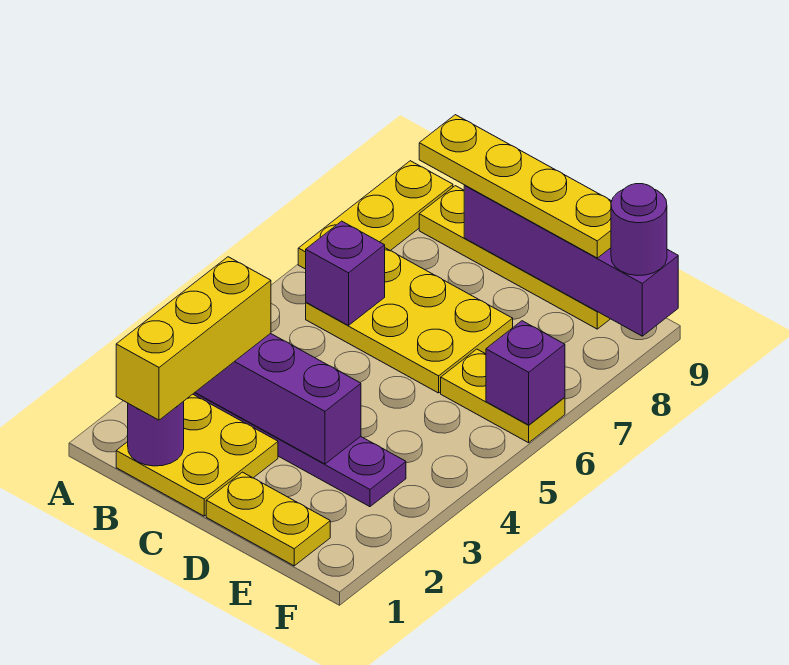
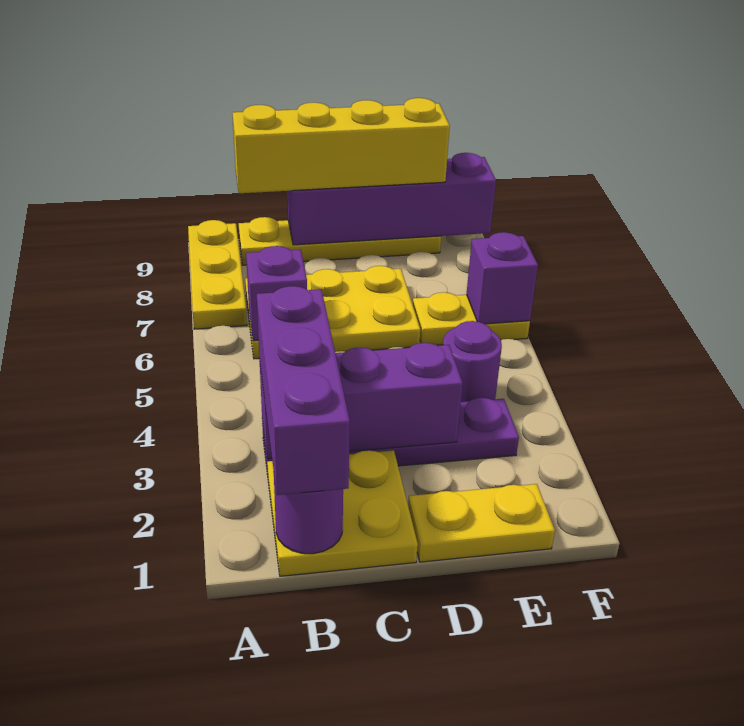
yellow 1x3 brick [116,257,271,420] -> purple 1x3 brick [257,286,350,495]
yellow 1x4 plate [419,115,612,258] -> yellow 1x4 brick [233,98,450,193]
purple 1x1 round brick [611,184,667,276] -> purple 1x1 round brick moved to [443,321,502,402]

